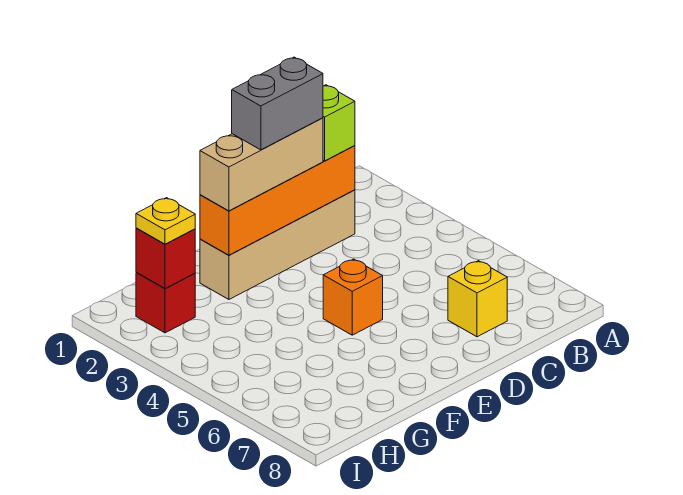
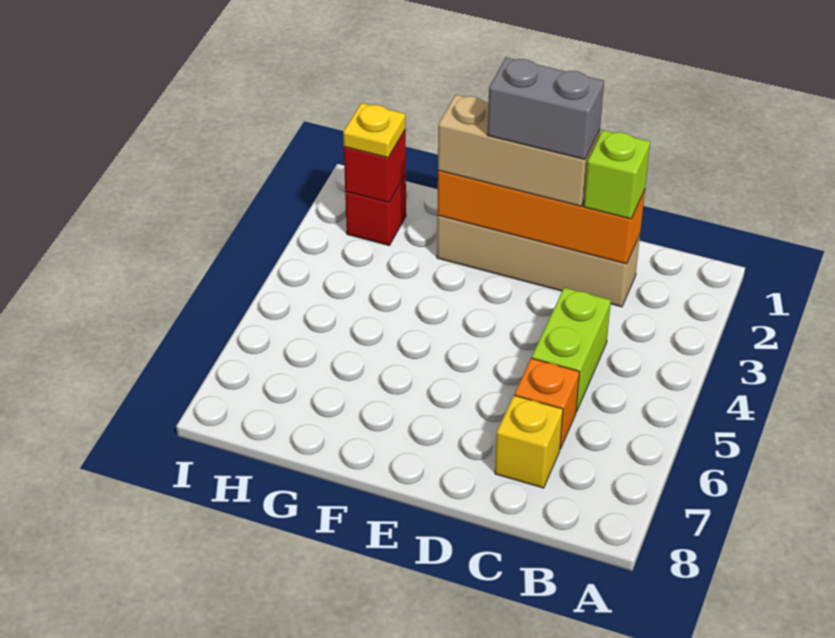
none -> lime 1x2 brick [532,288,611,412]
orange 1x1 brick [323,259,383,335] -> orange 1x1 brick moved to [515,358,579,449]

